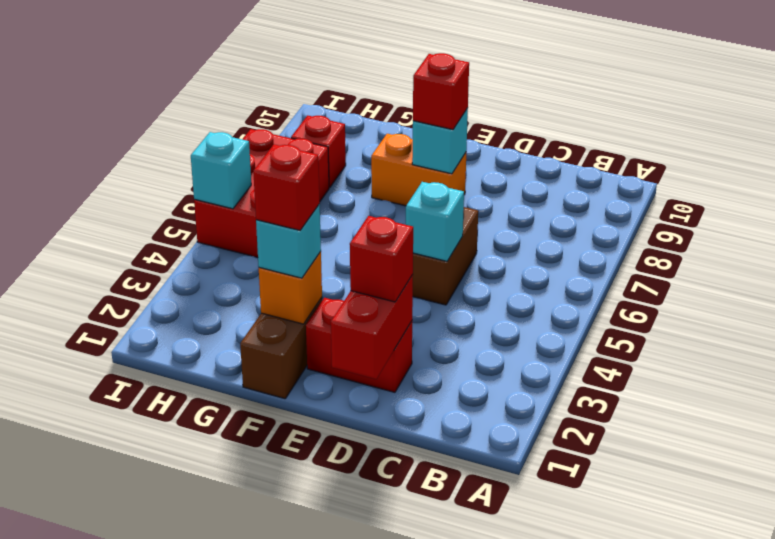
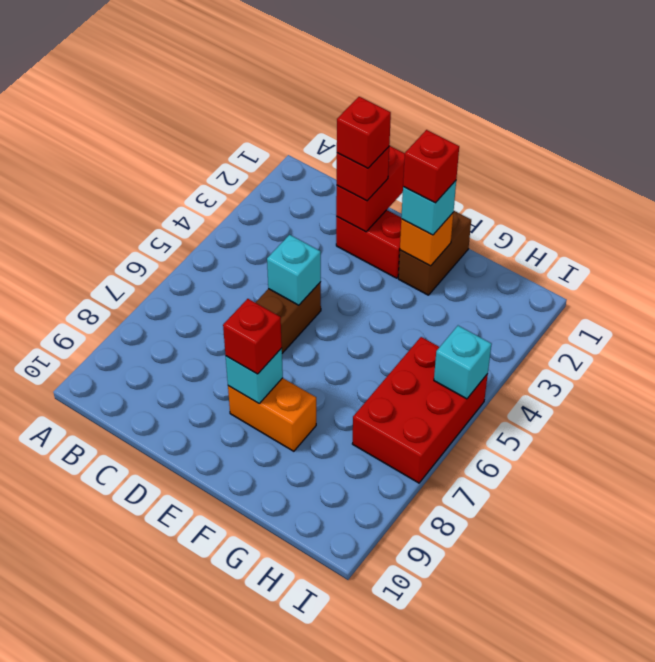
red 1x1 brick [291,115,346,188] -> red 1x1 brick moved to [337,97,391,168]

